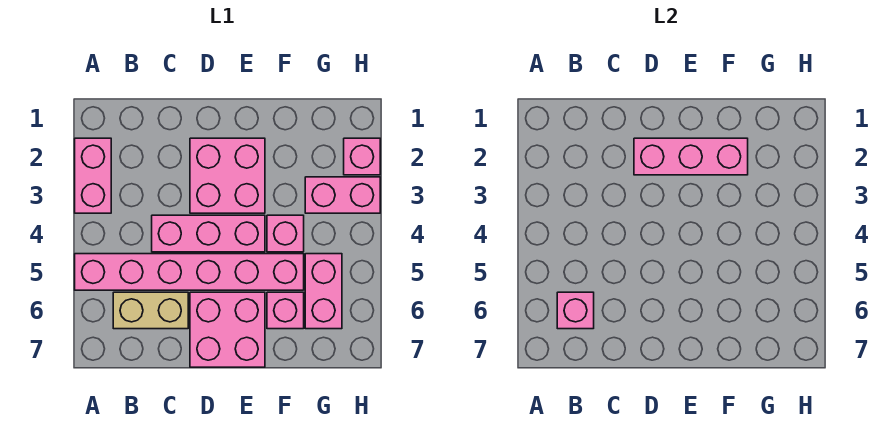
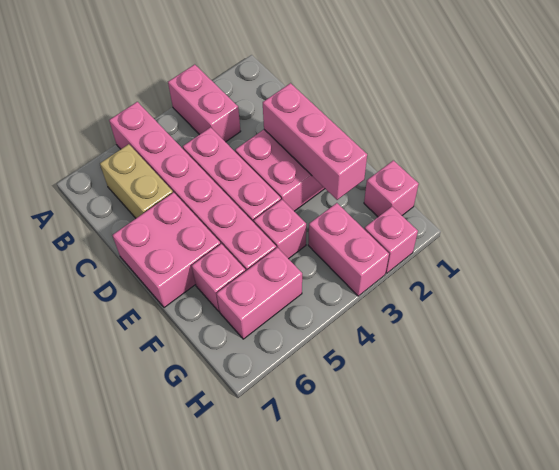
pink 1x2 brick [75,138,111,213] -> pink 1x2 brick turned to [168,64,241,142]
pink 1x1 brick [557,292,594,329] -> pink 1x1 brick moved to [364,160,419,217]

